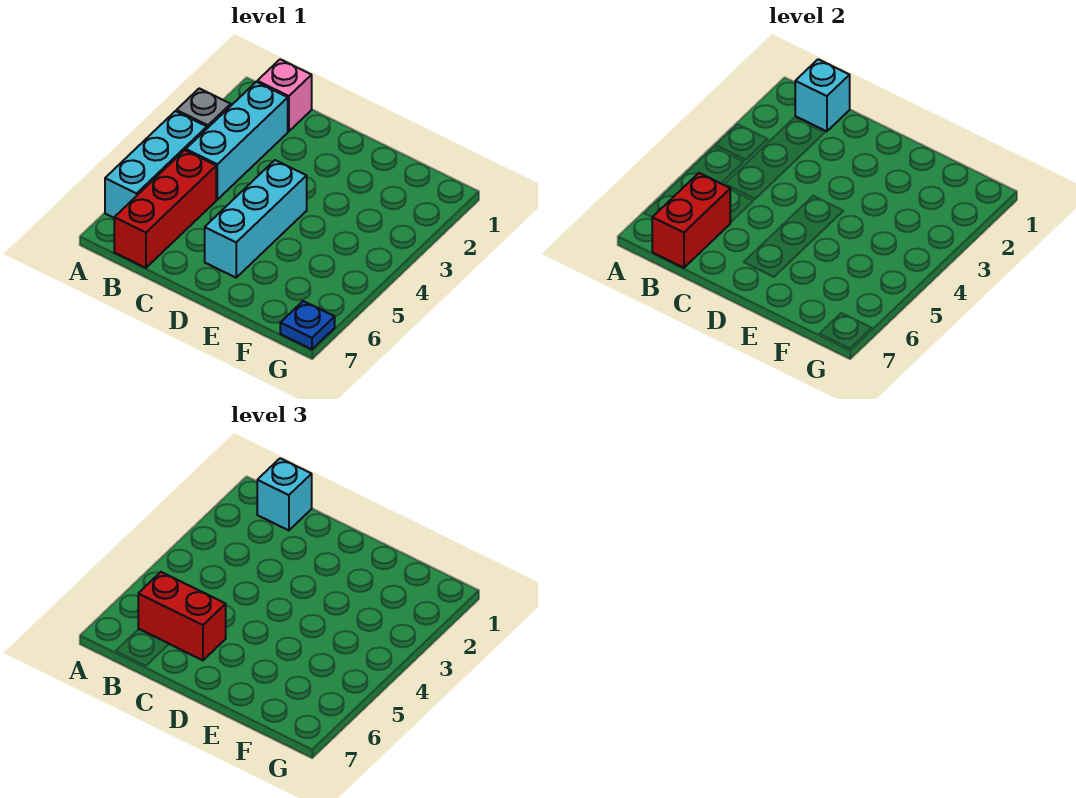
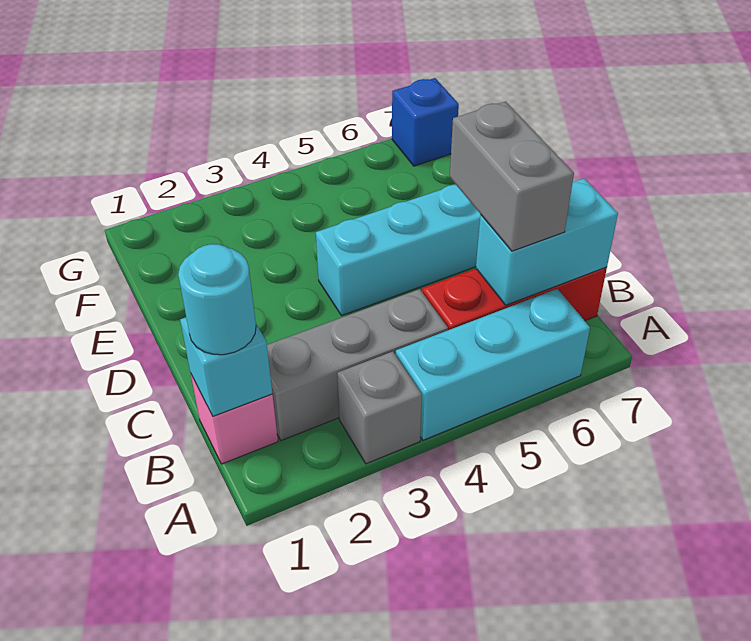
cyan 1x1 brick [257,458,312,530] -> cyan 1x1 round brick [178,244,256,355]
cyan 1x3 brick [186,82,288,199] -> grey 1x3 brick [267,289,448,441]
red 1x2 brick [652,173,730,268] -> cyan 1x2 brick [476,178,618,305]
red 1x2 brick [138,572,226,660] -> grey 1x2 brick [450,101,574,251]
blue 1x1 plate [280,301,335,349] -> blue 1x1 brick [392,78,459,166]

